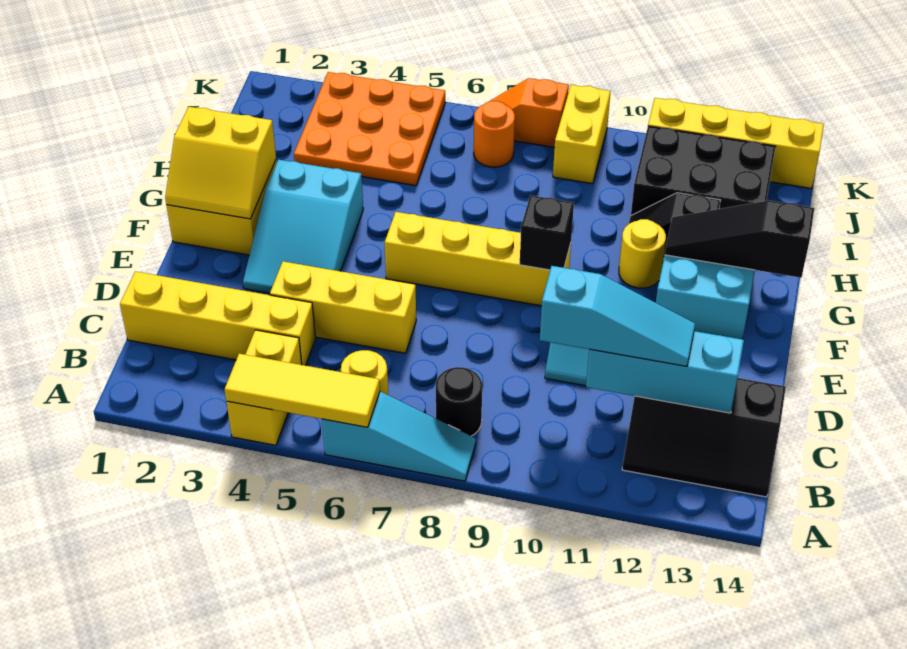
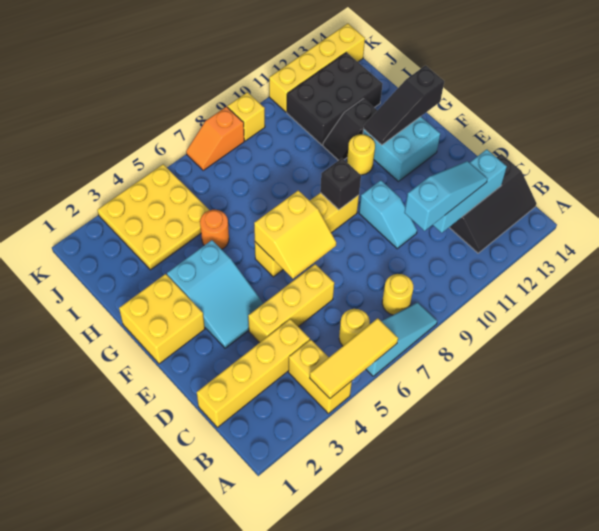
black 1x1 round brick [436,367,482,436] -> yellow 1x1 round brick [382,274,413,315]
yellow 2x2 slope [165,107,276,219] -> yellow 2x2 slope moved to [254,190,336,279]
orange 3x3 plate [294,72,445,186] -> yellow 3x3 plate [97,164,209,270]
orange 1x1 round brick [474,101,515,167] -> orange 1x1 round brick moved to [200,210,229,249]
yellow 1x2 brick [553,85,610,184] -> yellow 1x1 brick [228,92,265,141]

